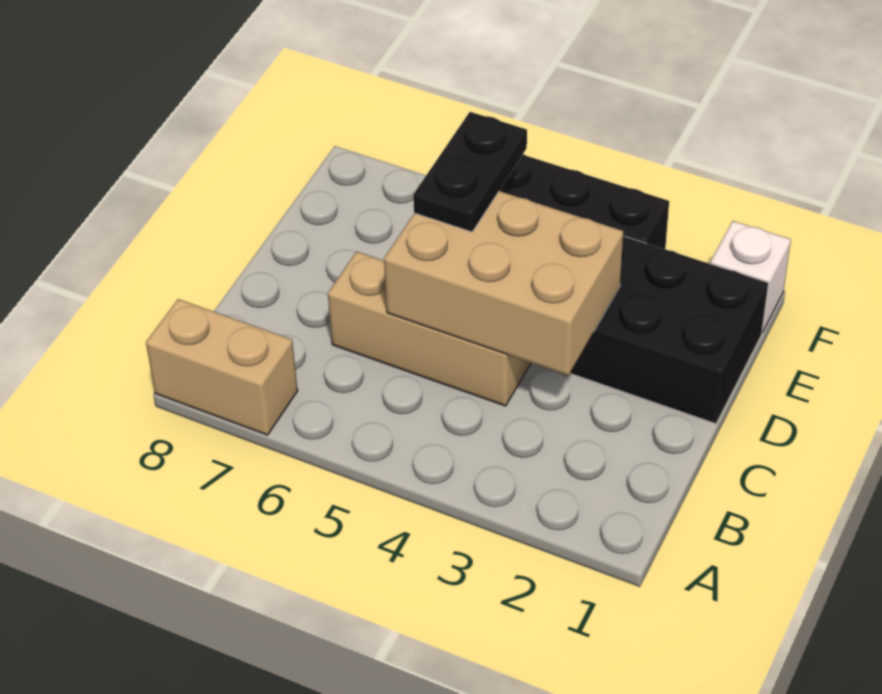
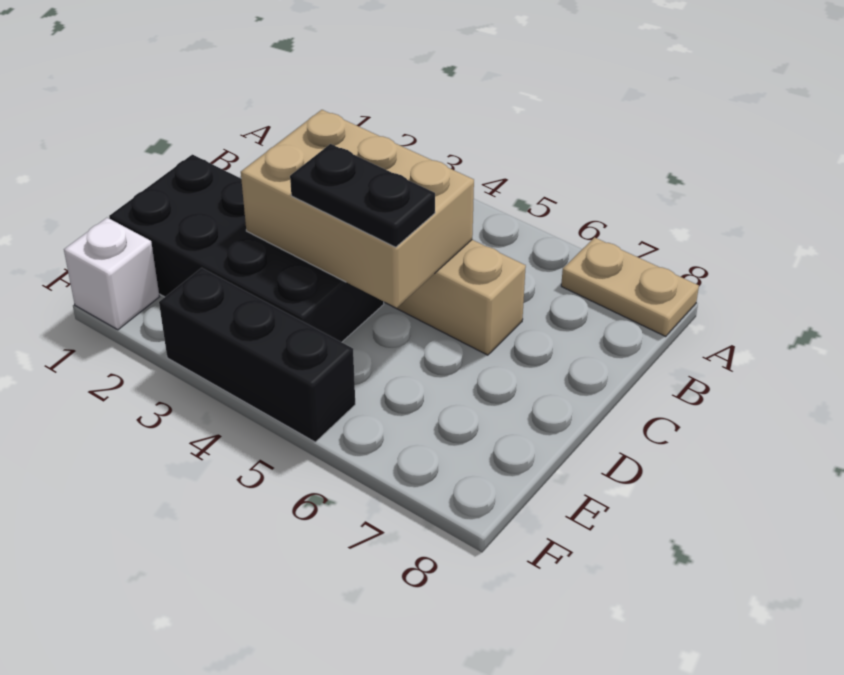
tan 1x2 brick [146,299,298,435] -> tan 1x2 plate [561,237,699,336]
black 1x2 plate [413,112,527,232] -> black 1x2 plate turned to [290,144,435,247]

